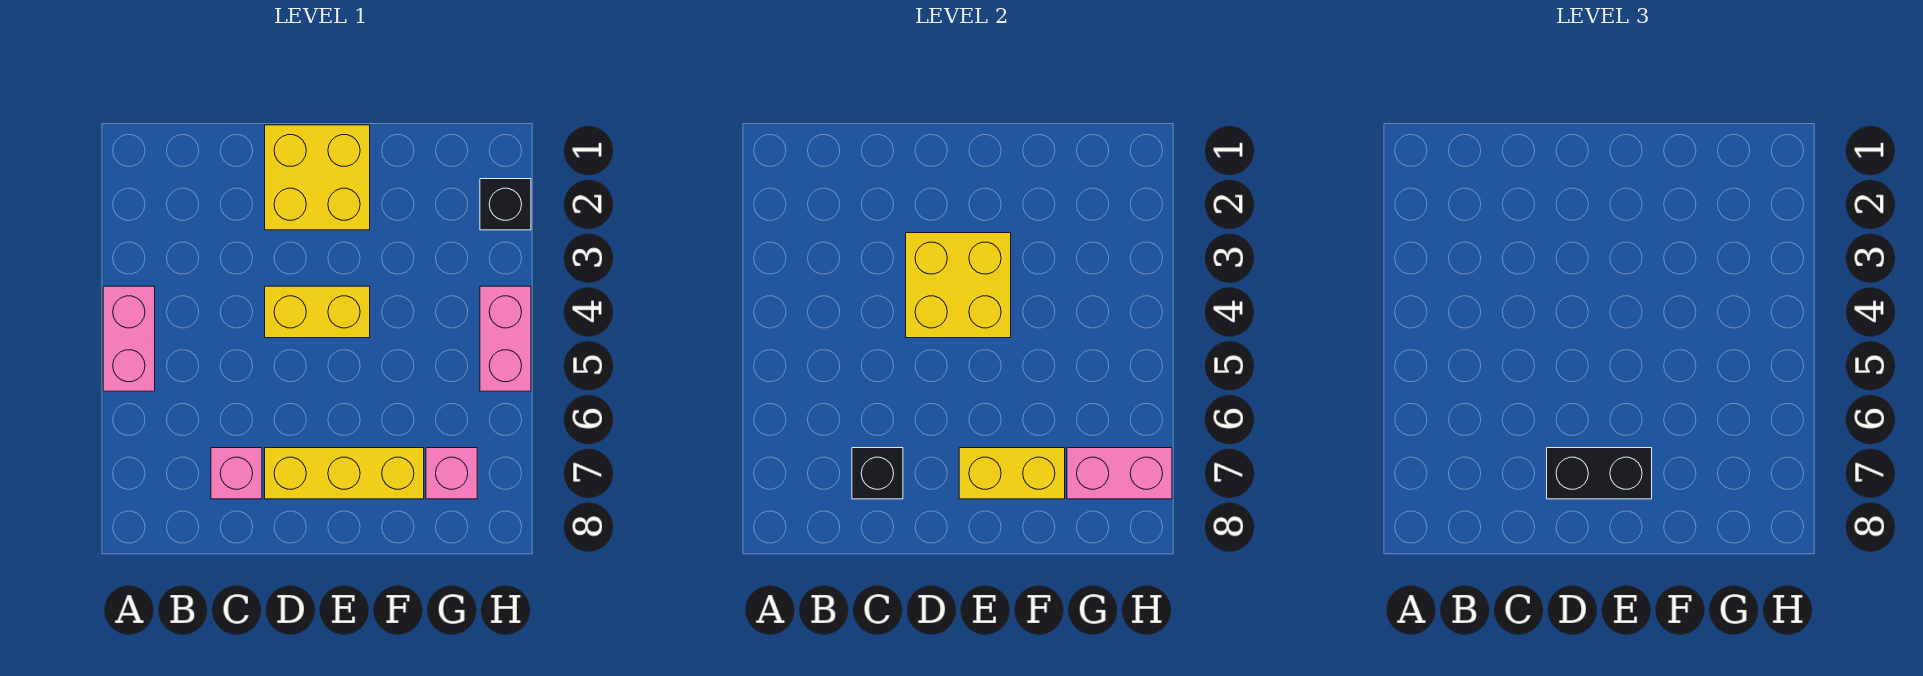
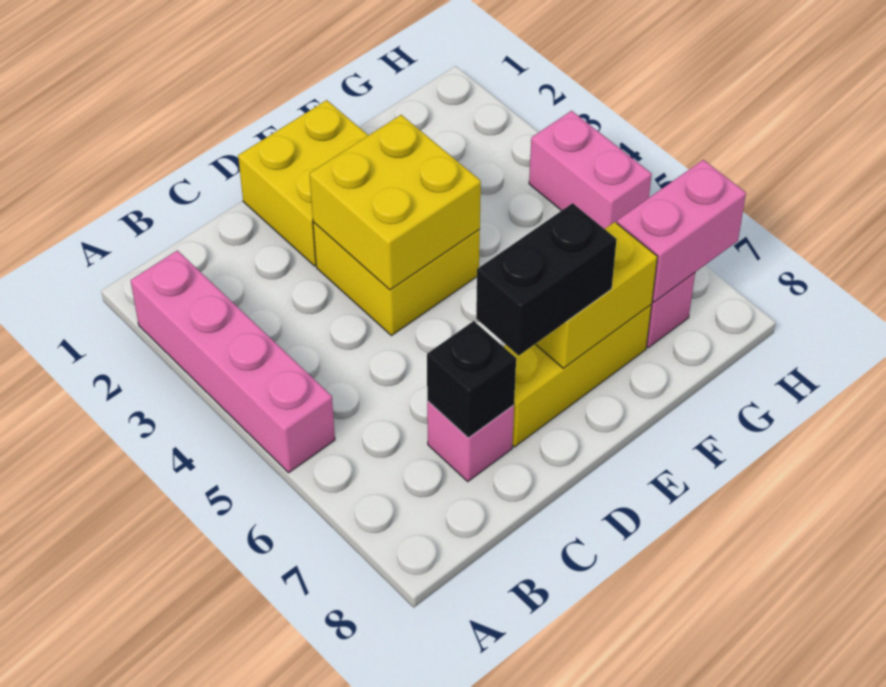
pink 1x2 brick [103,286,155,391] -> pink 1x4 brick [131,250,335,473]
yellow 1x2 brick [265,286,370,338] -> yellow 2x2 brick [313,222,480,336]
black 1x1 brick [480,179,531,230] -> none

